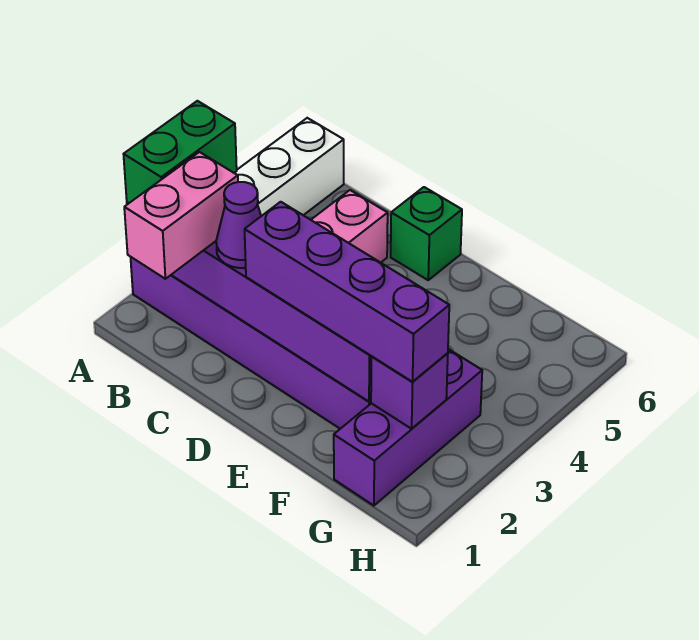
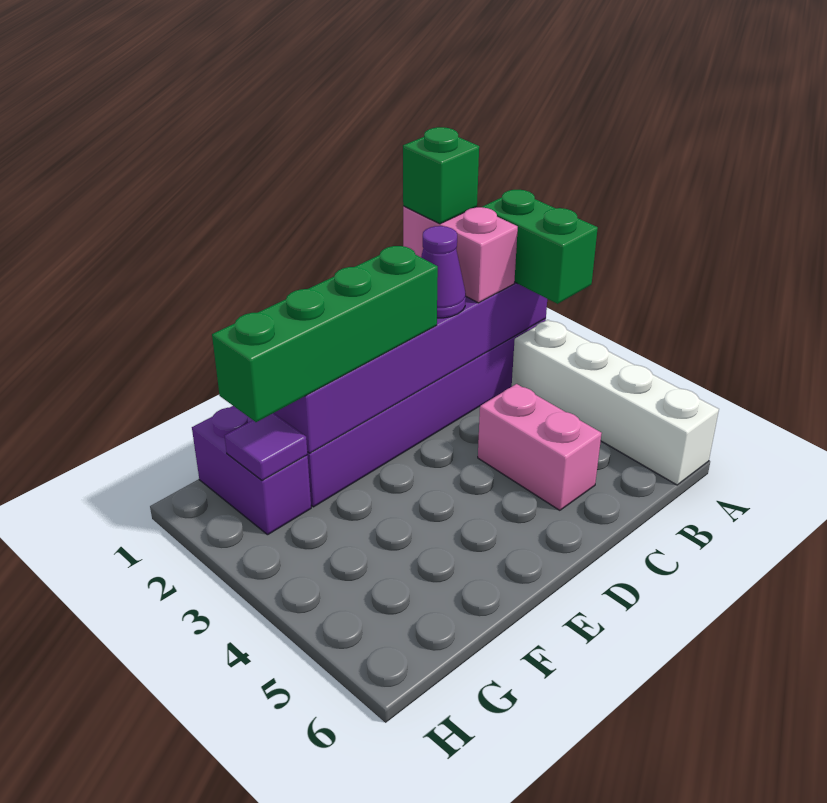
purple 1x4 brick [245,202,449,382] -> green 1x4 brick [212,246,438,422]
green 1x1 brick [391,187,462,280] -> green 1x1 brick moved to [403,127,479,224]
purple 1x3 brick [334,349,482,506] -> purple 1x2 brick [192,406,311,535]
purple 1x1 brick [371,353,448,429] -> purple 1x1 tile [225,413,307,481]

